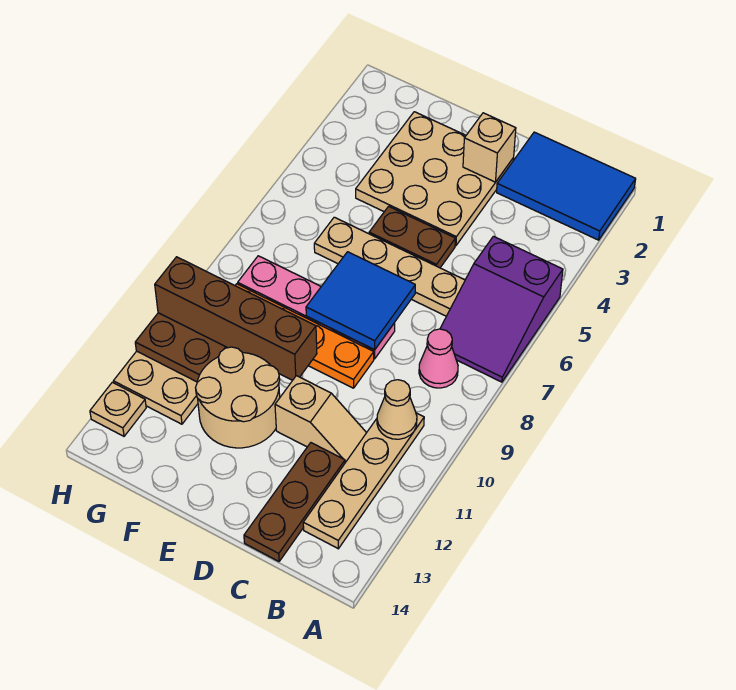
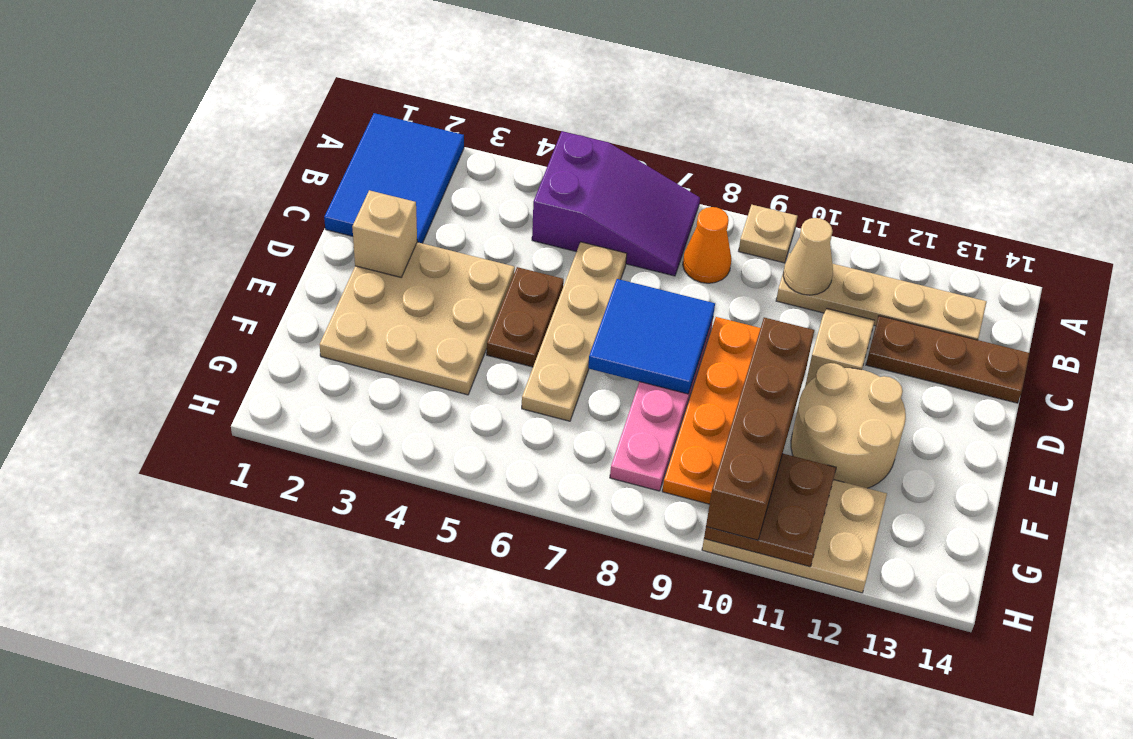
pink 1x1 cone [419,329,458,388] -> orange 1x1 cone [683,207,731,283]
tan 1x1 plate [90,382,146,436] -> tan 1x1 plate moved to [739,205,797,263]

